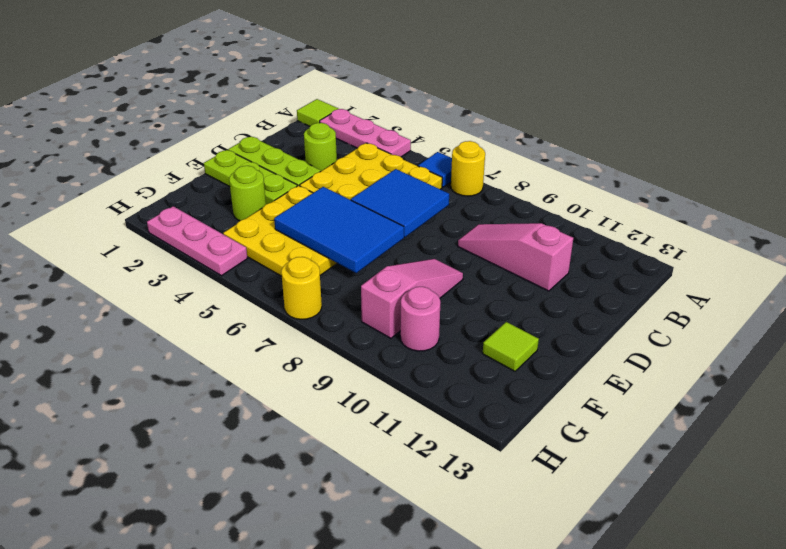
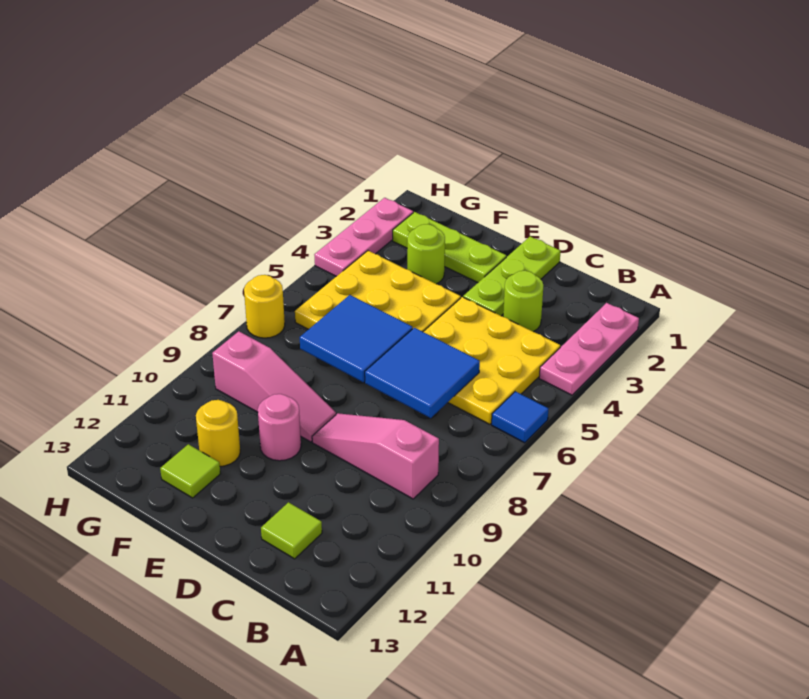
lime 1x1 tile [297,99,338,126] -> lime 1x1 tile moved to [261,502,322,559]
yellow 1x1 round brick [451,141,485,196] -> yellow 1x1 round brick moved to [196,400,240,466]
pink 1x3 slope [458,223,573,291] -> pink 1x3 slope turned to [312,413,439,499]
lime 1x3 plate [204,150,297,204] -> lime 1x3 plate turned to [393,212,506,283]
blue 2x3 tile [274,187,404,273] -> blue 2x2 tile [300,295,413,382]
pink 1x1 round brick [400,287,440,351] -> pink 1x1 round brick moved to [258,394,301,461]

